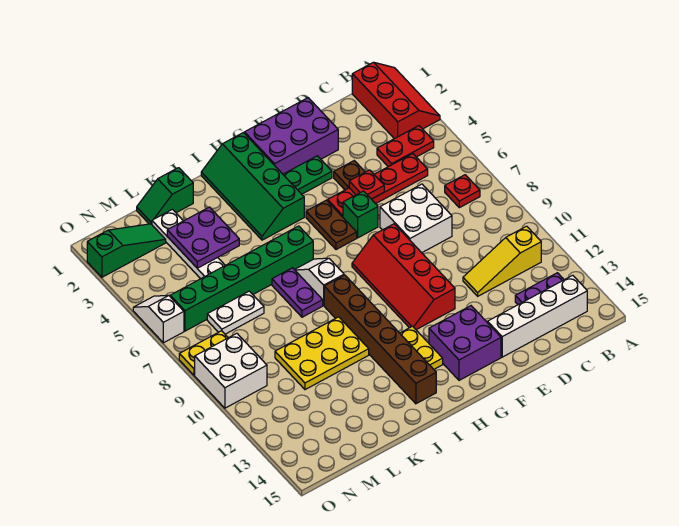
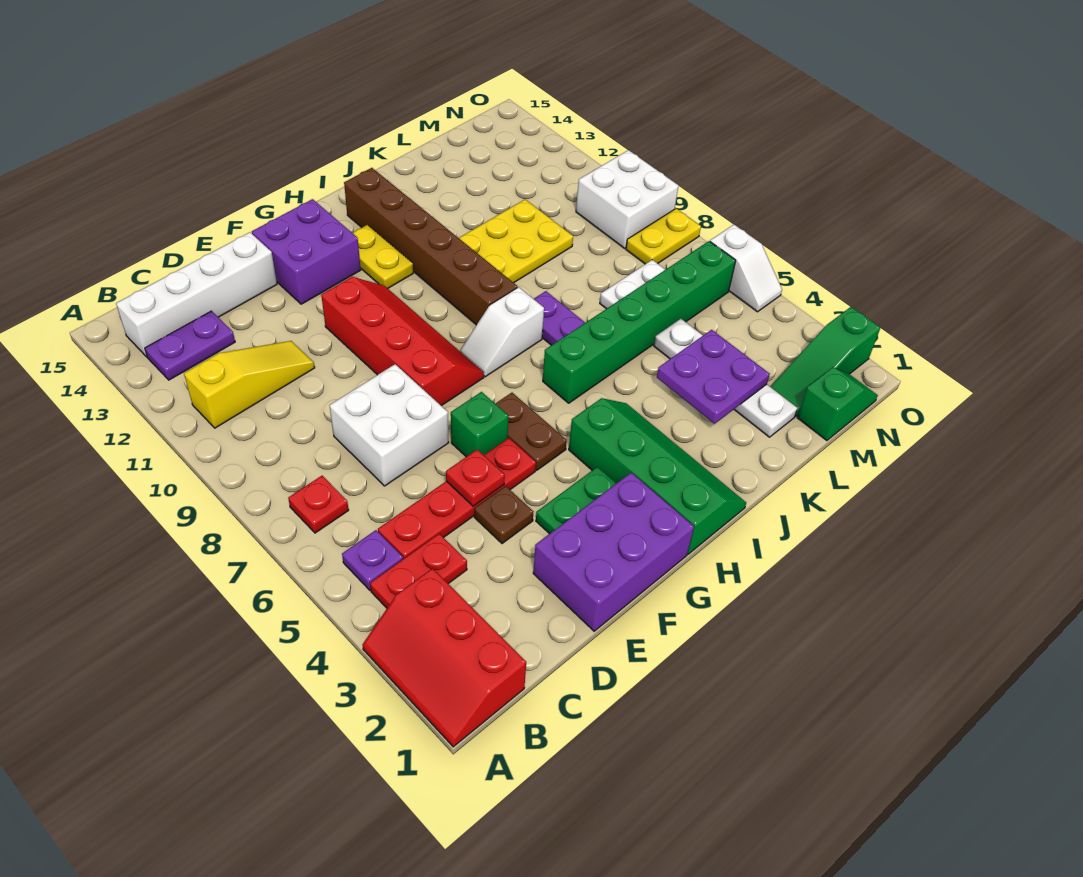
none -> purple 1x1 plate [342,530,403,590]
white 1x2 slope [295,258,344,305] -> white 1x2 slope turned to [460,287,544,377]
green 1x2 slope [137,168,193,224] -> green 1x2 slope moved to [797,367,878,441]

